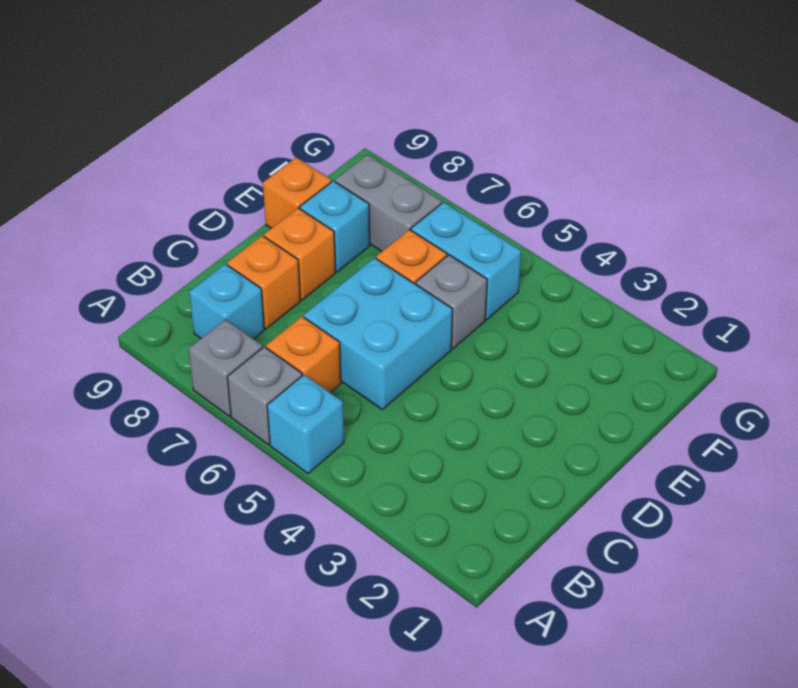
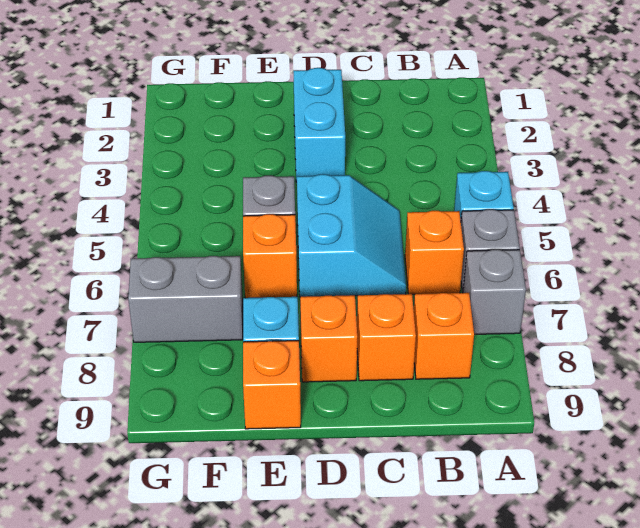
cyan 1x1 brick [189,264,264,339] -> orange 1x1 brick [414,293,474,379]
cyan 2x2 brick [304,258,452,409] -> cyan 2x2 slope [297,174,406,297]
cyan 1x2 brick [411,202,521,320] -> cyan 1x2 brick moved to [293,68,345,182]
grey 1x2 brick [335,155,442,251] -> grey 1x2 brick turned to [128,256,243,342]

